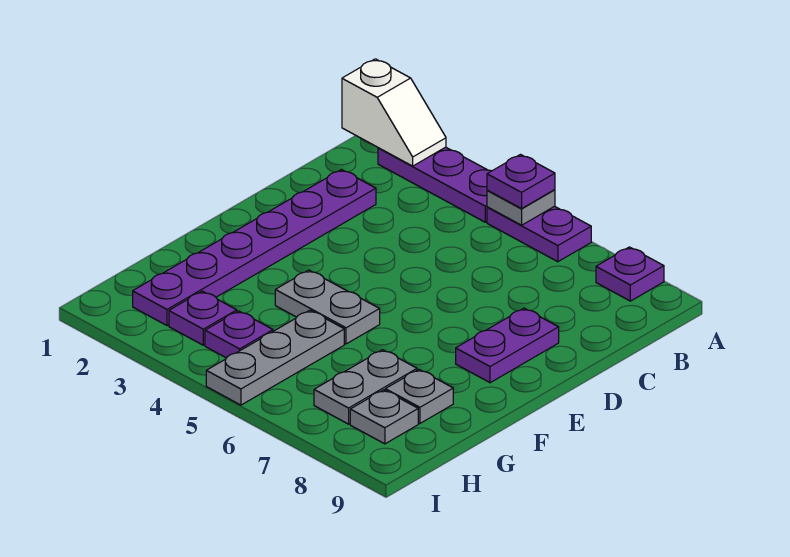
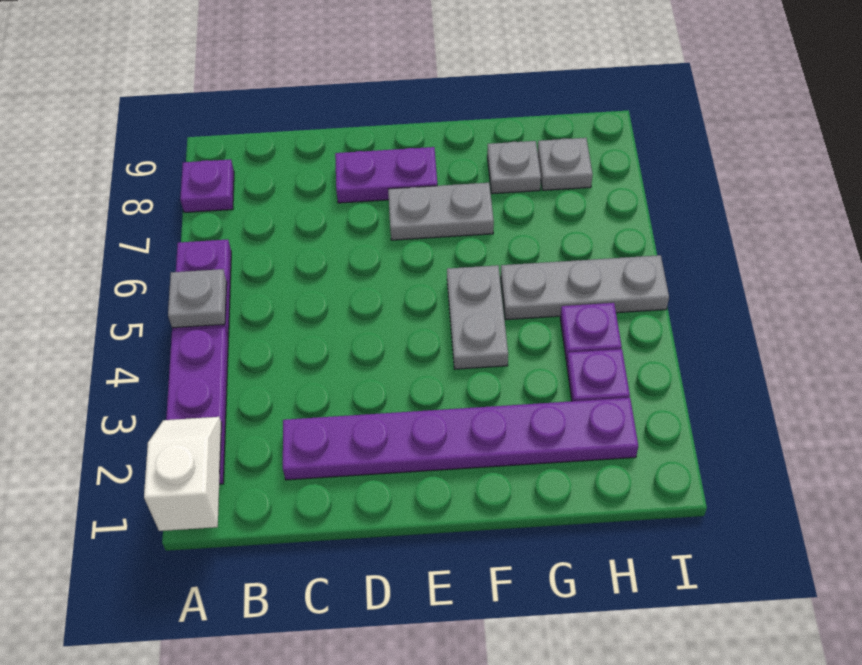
purple 1x1 plate [487,155,555,209] -> none
grey 1x2 plate [314,350,417,424] -> grey 1x2 plate moved to [388,183,494,240]

